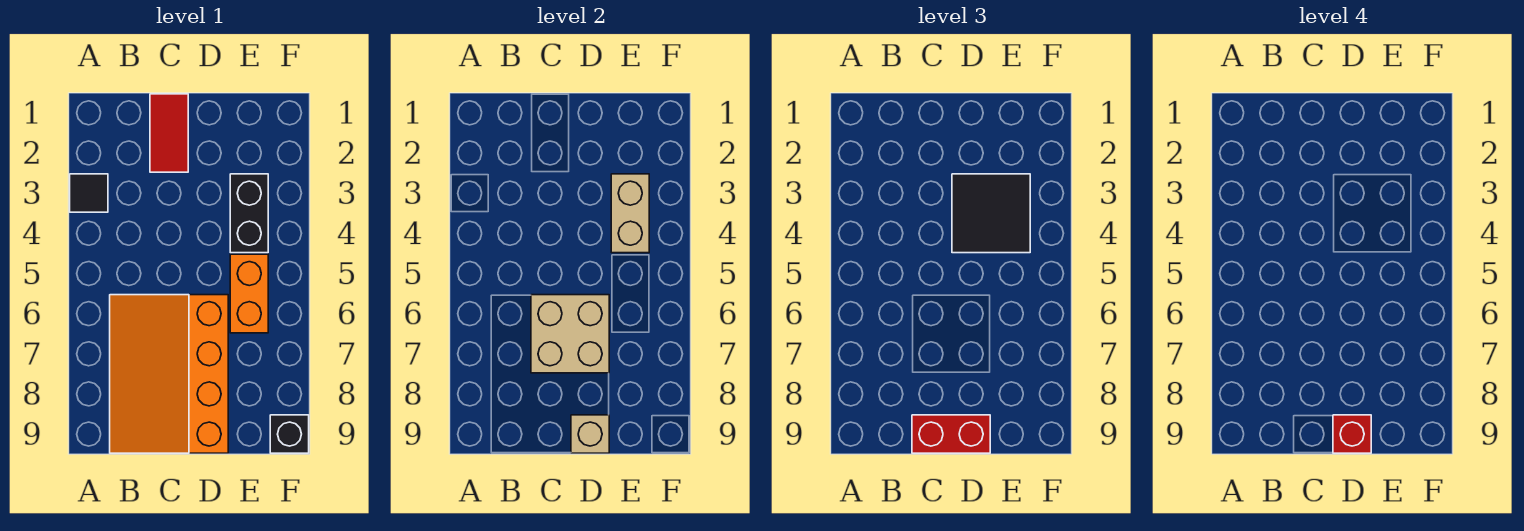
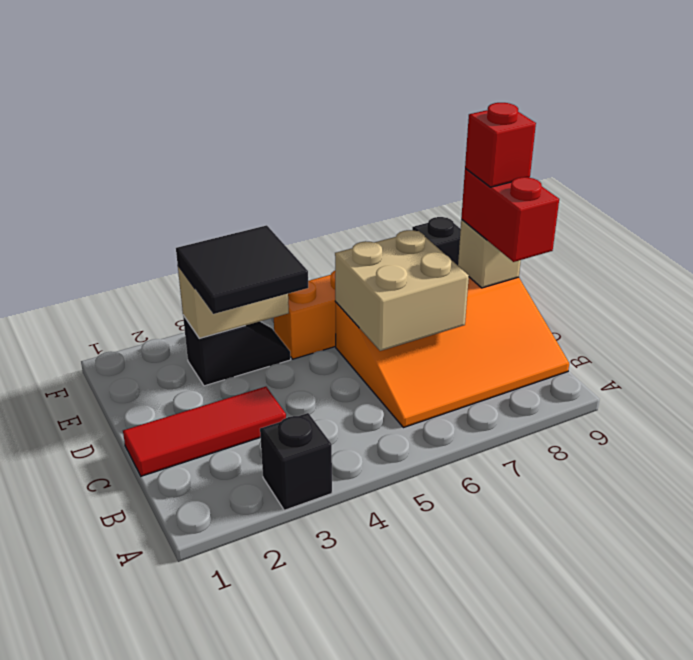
black 1x1 tile [70,174,108,212] -> black 1x1 brick [260,413,332,510]
red 1x2 tile [150,94,188,172] -> red 1x3 tile [123,387,286,476]
black 1x2 brick [230,174,268,253] -> black 1x2 slope [183,315,291,386]

